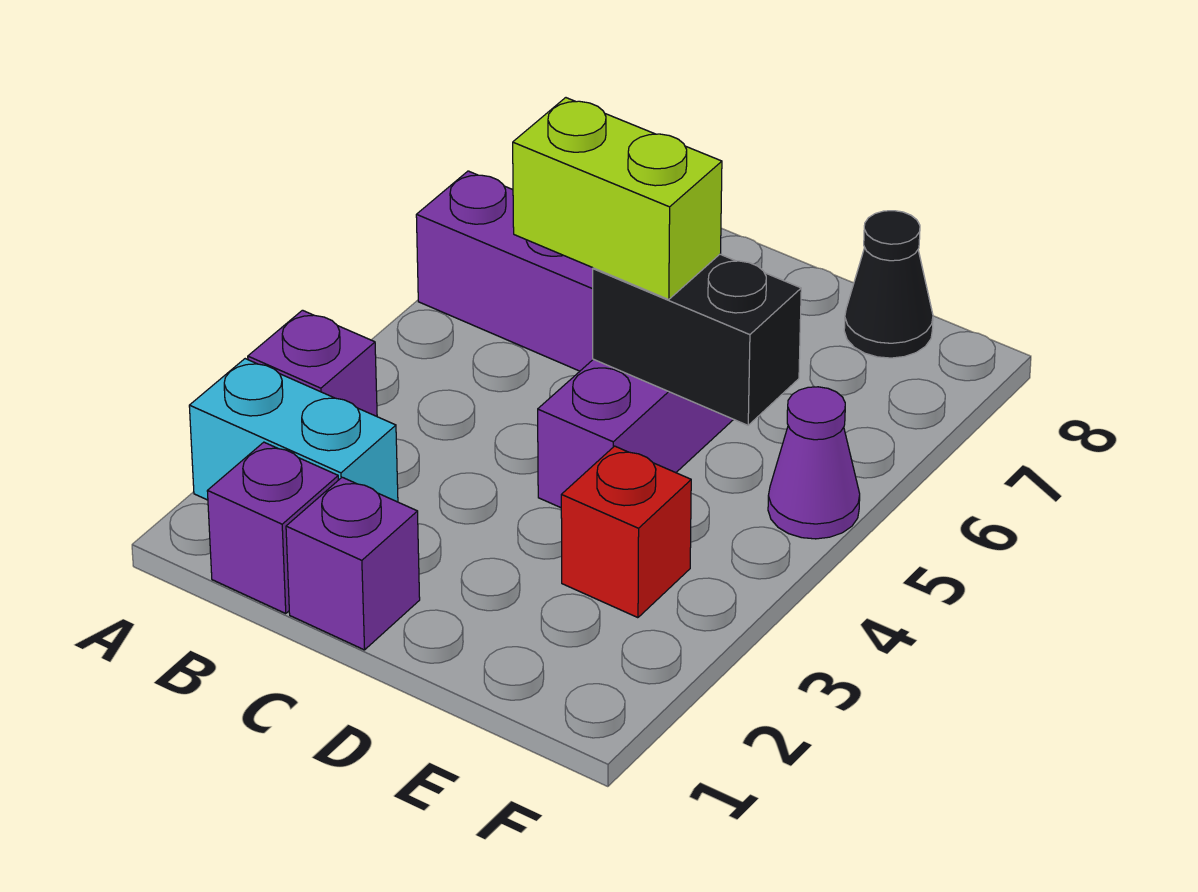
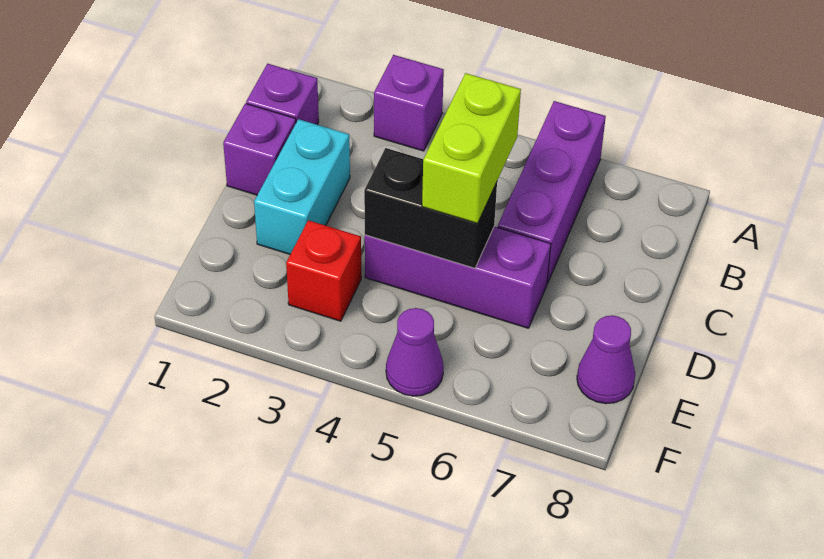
cyan 1x2 brick [189,359,398,502] -> cyan 1x2 brick moved to [254,119,350,254]
black 1x2 brick [593,254,801,425] -> black 1x2 brick turned to [364,148,497,268]
black 1x1 cone [844,211,933,358] -> purple 1x1 cone [577,315,635,404]

